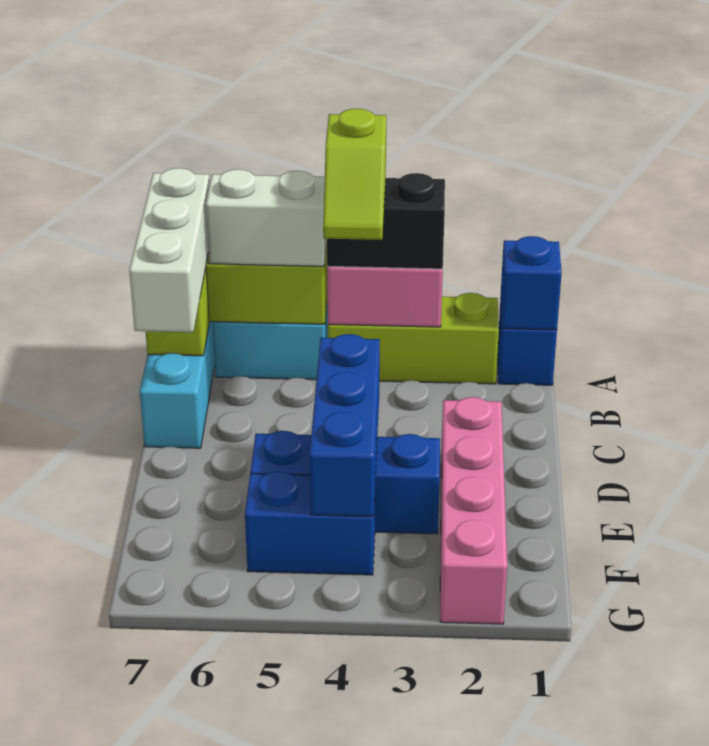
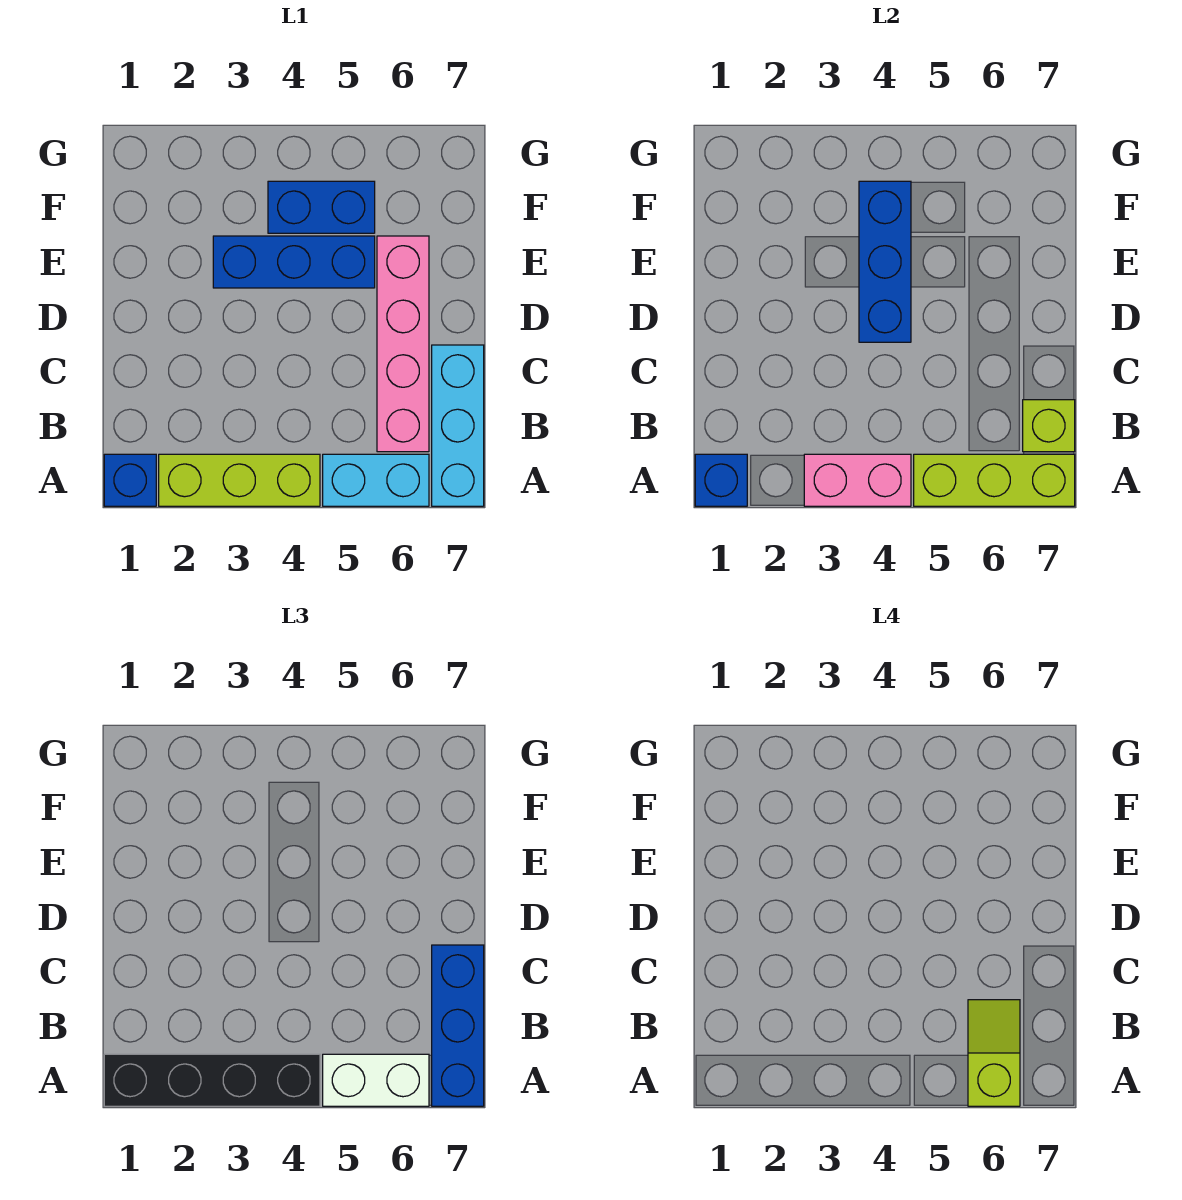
black 1x2 brick [327,173,445,269] -> black 1x4 brick [104,1054,320,1106]
lime 1x2 slope [323,109,386,240] -> lime 1x2 slope moved to [968,1000,1020,1106]
white 1x3 brick [129,168,209,332] -> blue 1x3 brick [432,945,484,1106]
pink 1x4 brick [440,397,507,624] -> pink 1x4 brick moved to [377,236,429,452]

